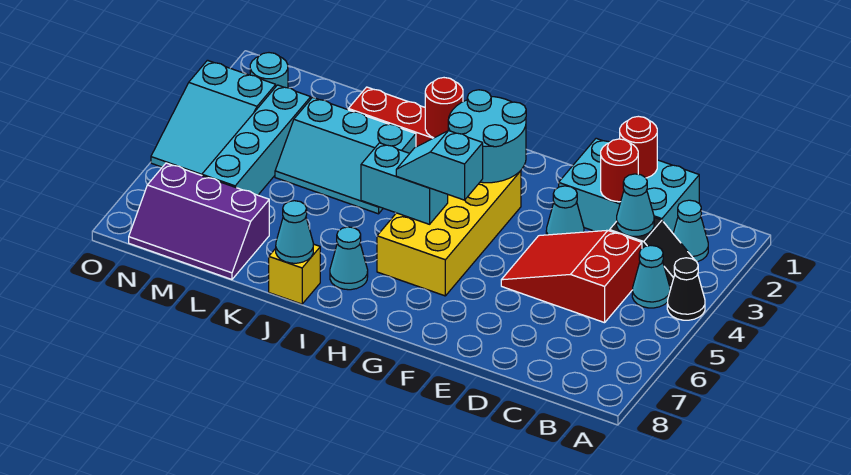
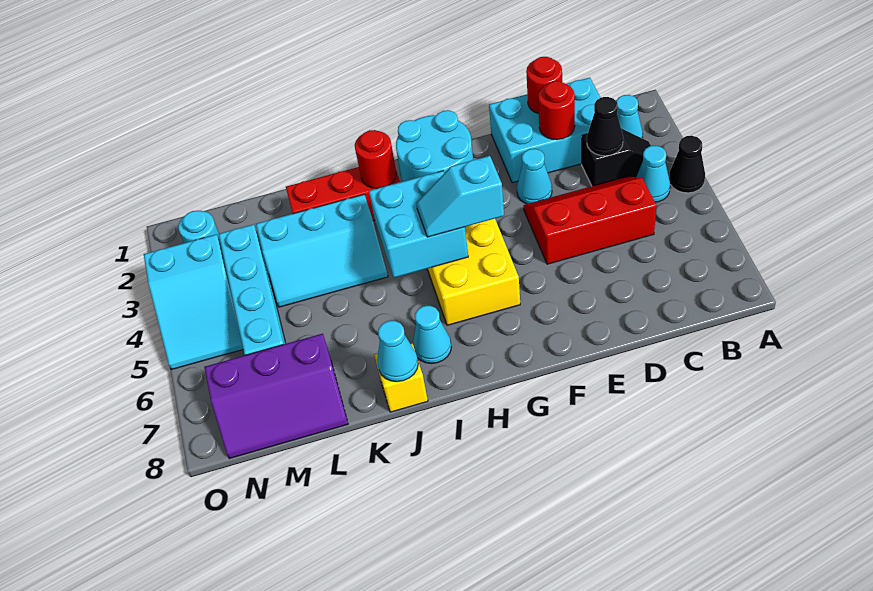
cyan 1x1 cone [617,174,654,236] -> black 1x1 cone [587,97,623,156]
red 2x3 slope [501,230,642,323] -> red 2x3 slope turned to [524,176,657,264]
cyan 1x2 brick [361,143,448,224] -> cyan 2x2 brick [369,171,468,278]

